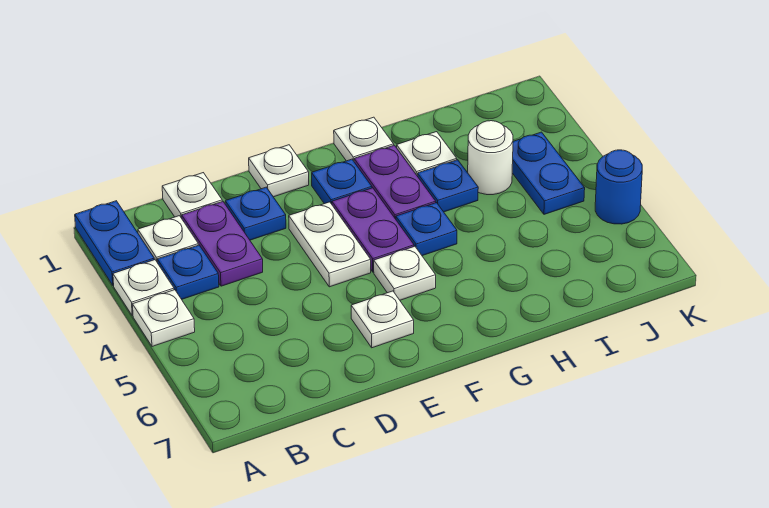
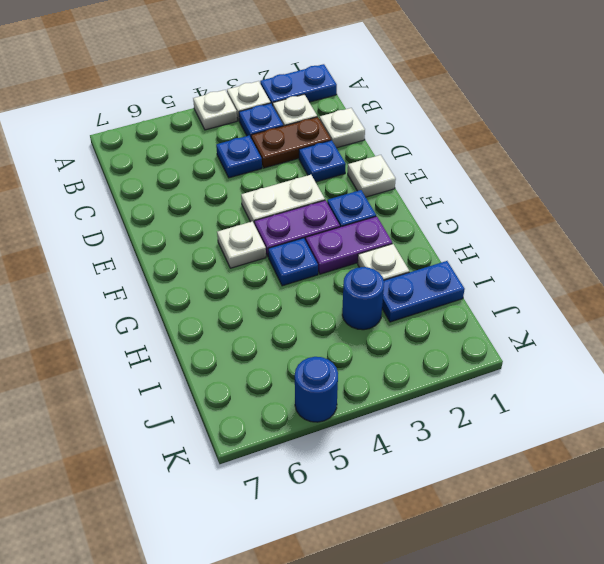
purple 1x2 plate [182,201,263,286] -> brown 1x2 plate [251,117,331,168]
white 1x1 plate [351,291,414,348] -> none
white 1x1 plate [334,117,394,161] -> none
blue 1x1 plate [418,160,478,212] -> blue 1x1 plate moved to [216,136,262,178]
white 1x1 round brick [468,121,513,195] -> blue 1x1 round brick [342,267,384,330]
blue 1x2 plate [512,132,585,214] -> blue 1x2 plate moved to [382,261,465,322]

